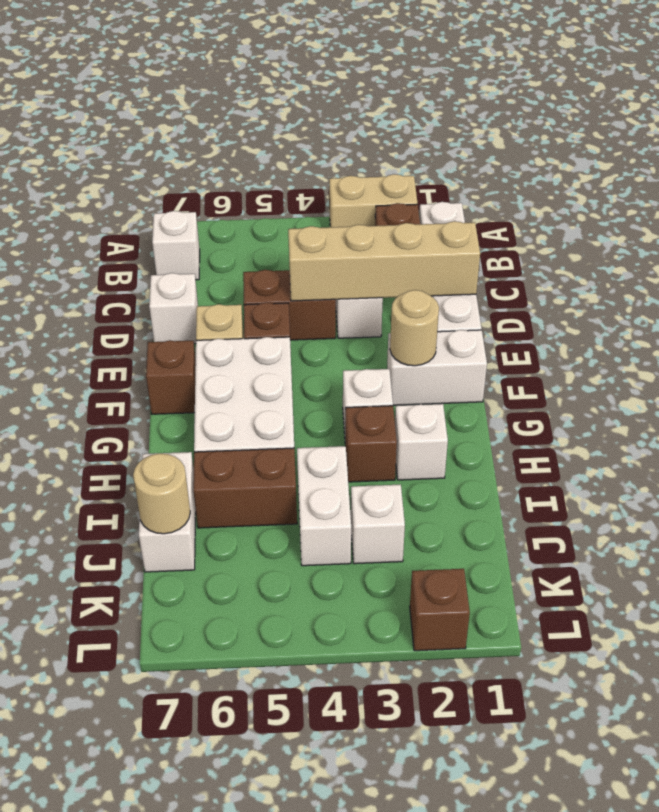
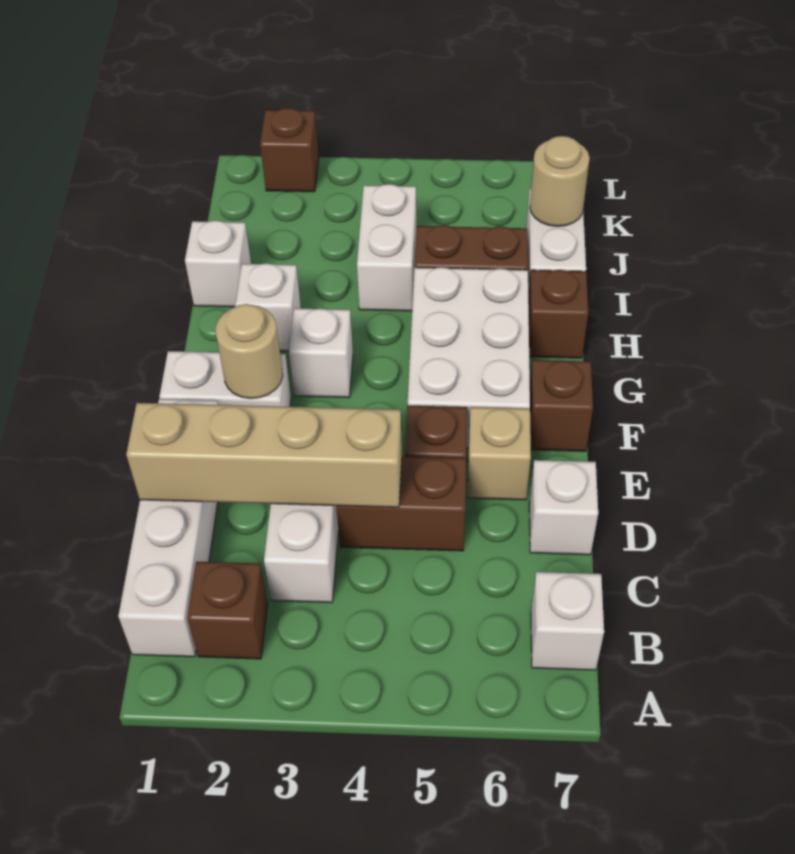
tan 1x2 brick [329,174,418,227] -> none
brown 1x1 brick [345,406,397,482] -> brown 1x1 brick moved to [528,270,588,358]
white 1x1 brick [351,484,405,564] -> white 1x1 brick moved to [185,221,251,307]

